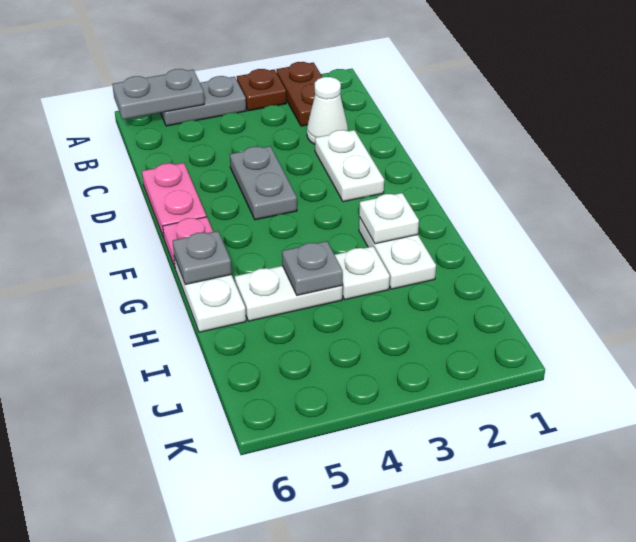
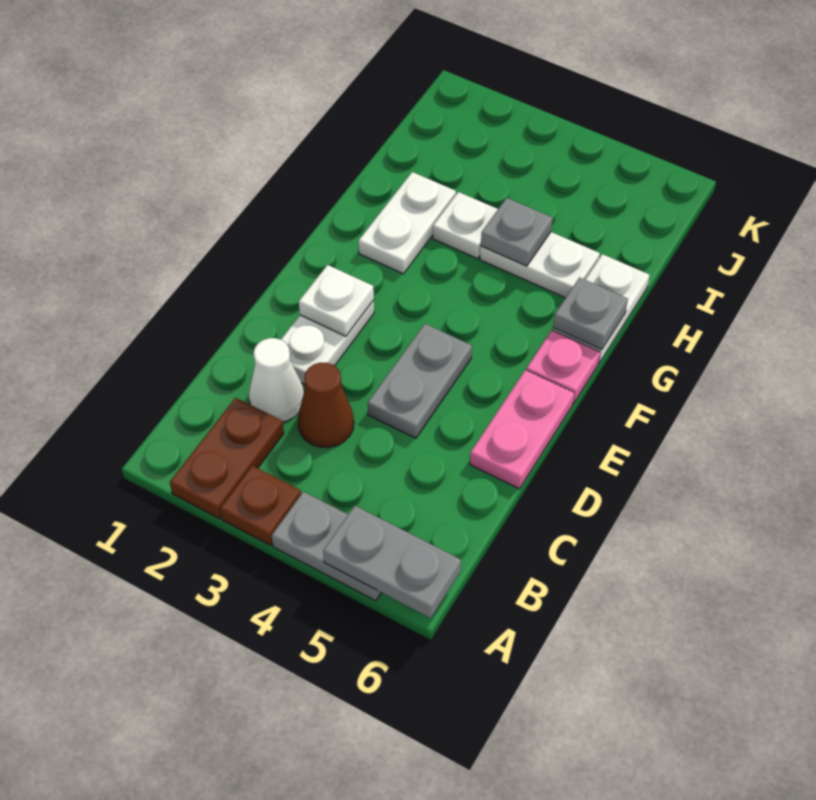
none -> brown 1x1 cone [298,363,354,448]
white 1x1 plate [359,193,419,244] -> white 1x1 plate moved to [299,265,374,336]

